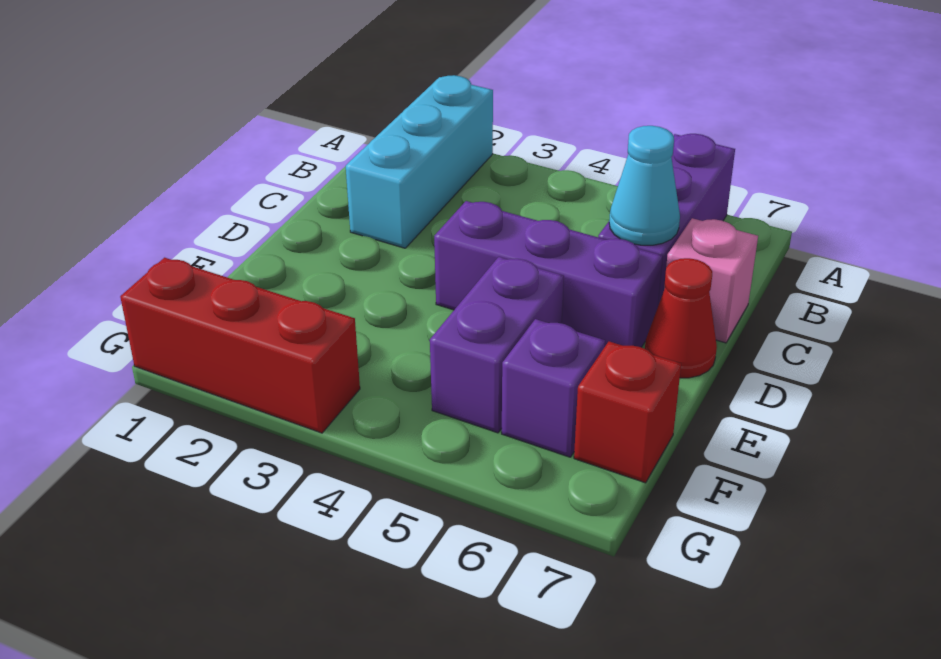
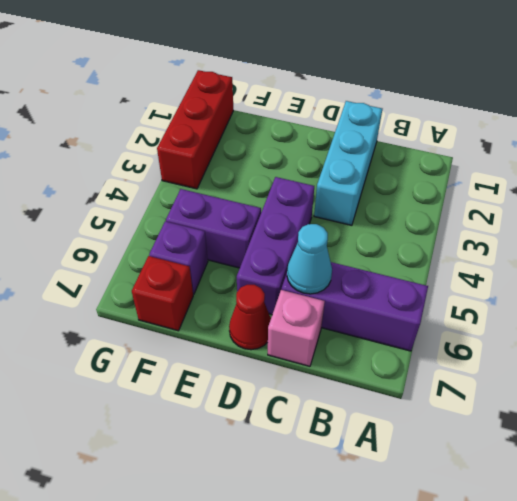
cyan 1x3 brick [346,75,493,248] -> cyan 1x3 brick turned to [314,101,382,225]

